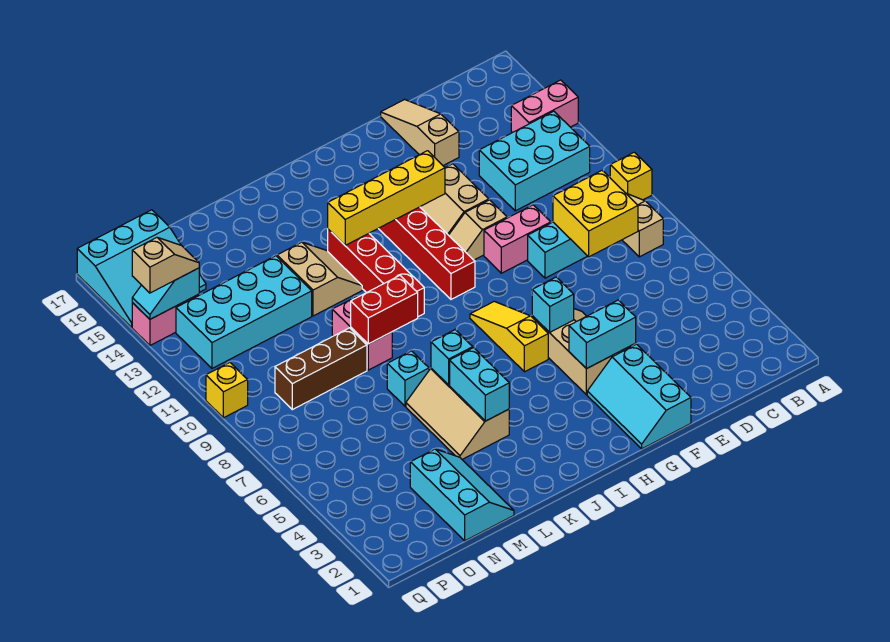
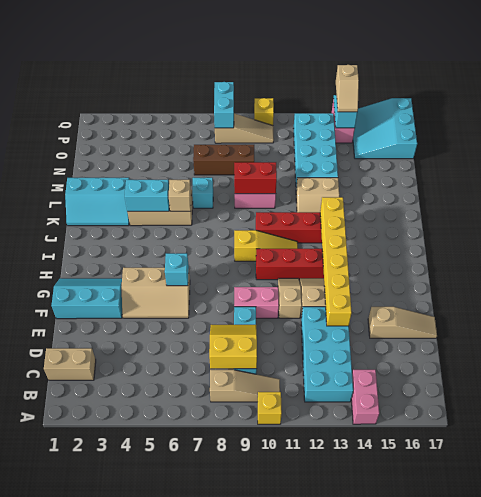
cyan 2x3 brick [479,111,590,211] -> cyan 2x4 brick [301,307,353,402]
none -> tan 1x2 brick [44,348,96,380]
yellow 2x2 brick [553,171,638,257] -> yellow 2x2 slope [209,325,257,369]
pink 1x2 brick [484,205,551,273] -> pink 1x2 brick turned to [234,287,279,318]
cyan 1x2 brick [569,300,636,369] -> cyan 1x2 brick moved to [214,82,234,128]
yellow 1x4 brick [328,151,445,245] -> yellow 1x6 brick [320,197,352,326]
yellow 1x3 slope [470,301,548,372] -> yellow 1x3 slope moved to [234,230,298,261]
cyan 1x1 brick [431,330,473,385] -> tan 1x1 brick [169,180,191,211]
red 1x2 brick [351,276,418,344] -> red 1x2 brick turned to [234,162,277,194]
cyan 2x3 slope [410,449,514,541] -> cyan 2x3 slope moved to [65,178,129,226]
brown 1x3 brick [275,328,367,410] -> brown 1x3 brick turned to [193,145,254,175]
none -> tan 1x3 slope [215,113,274,143]

